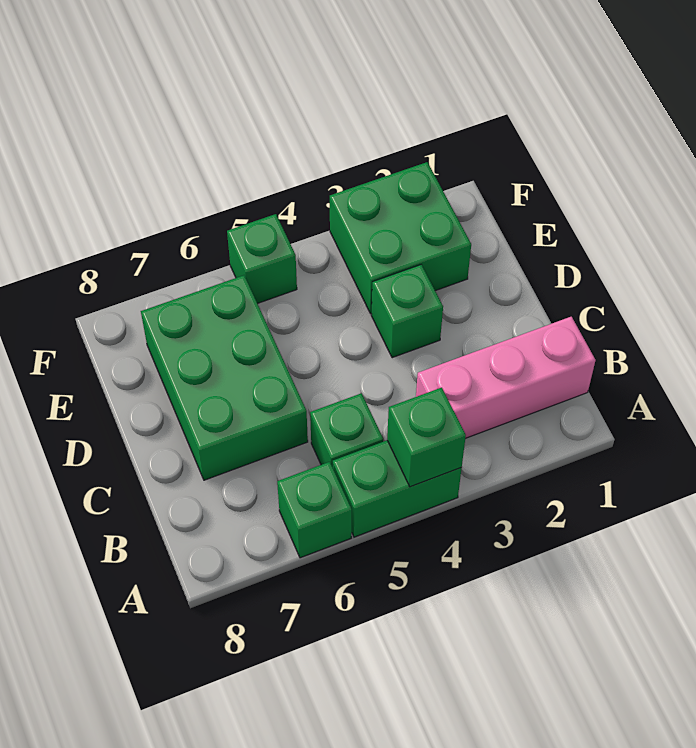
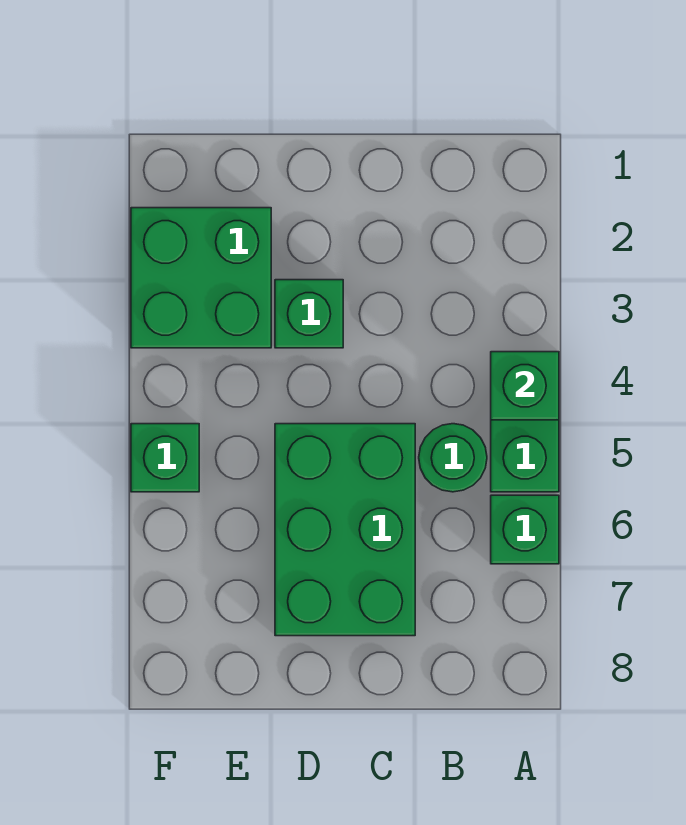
pink 1x3 brick [416,317,596,438] -> none
green 1x1 brick [310,393,383,467] -> green 1x1 round brick [419,424,487,492]
green 2x3 brick [141,275,308,480] -> green 2x3 brick turned to [275,424,415,636]

